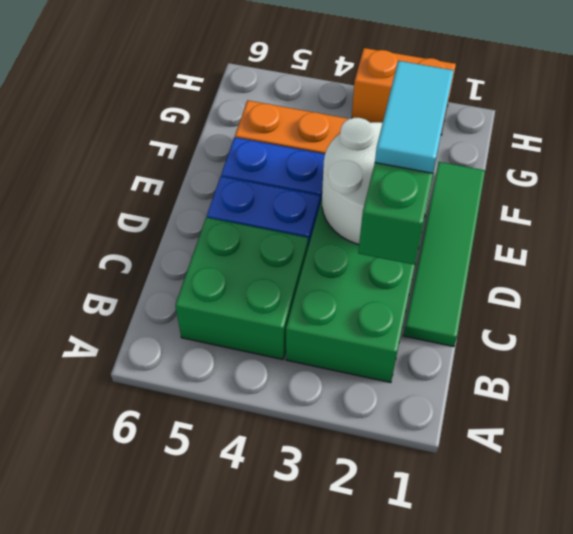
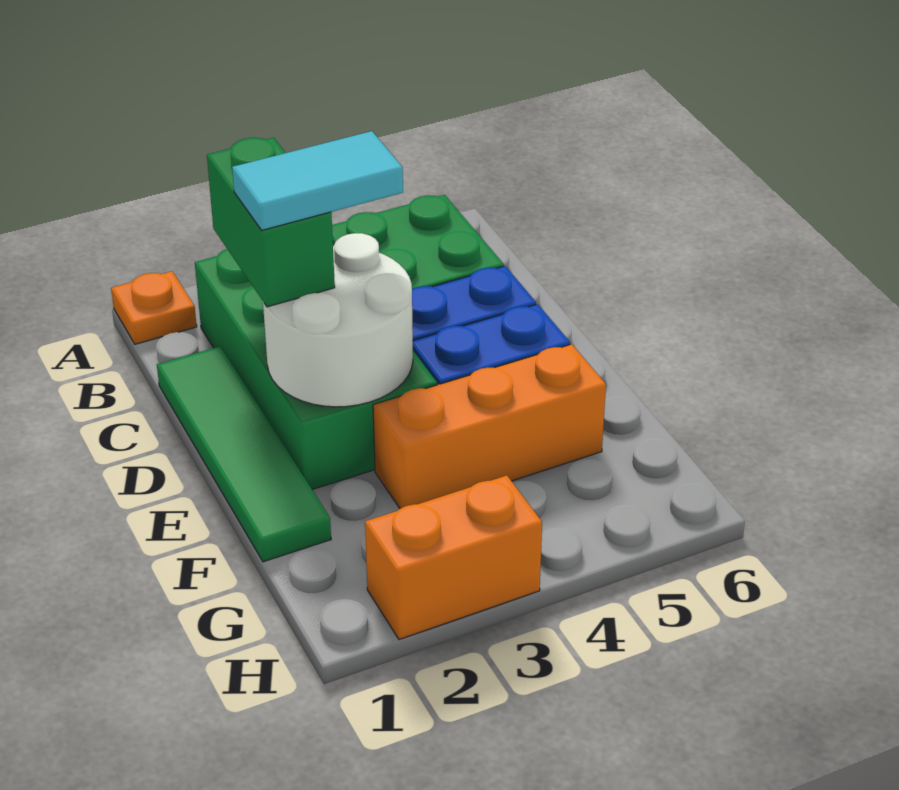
none -> orange 1x1 plate [111,271,197,344]
cyan 1x2 tile [375,61,454,173] -> cyan 1x2 tile turned to [232,131,403,230]

